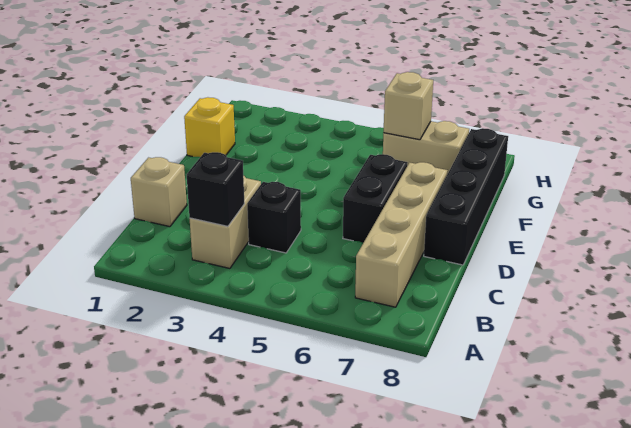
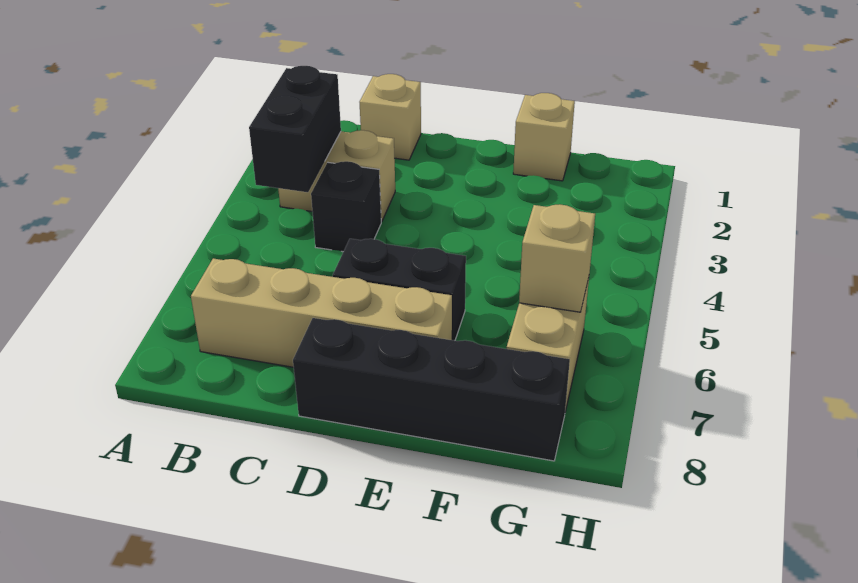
black 1x1 brick [187,152,244,226] -> black 1x2 brick [249,66,341,192]
yellow 1x1 brick [184,97,235,157] -> tan 1x1 brick [513,93,575,181]

